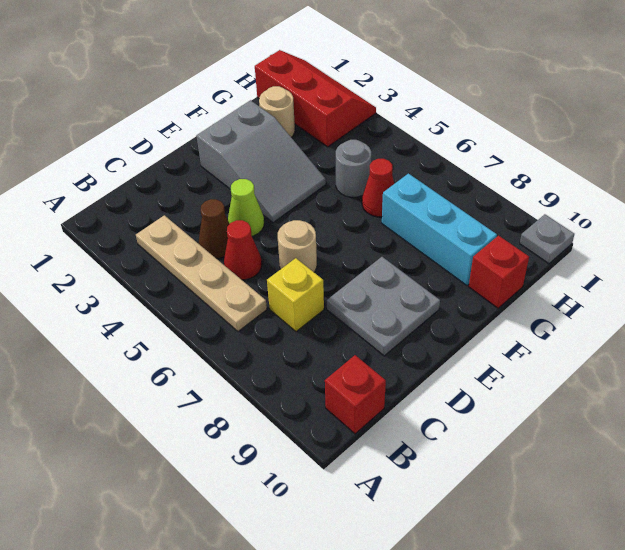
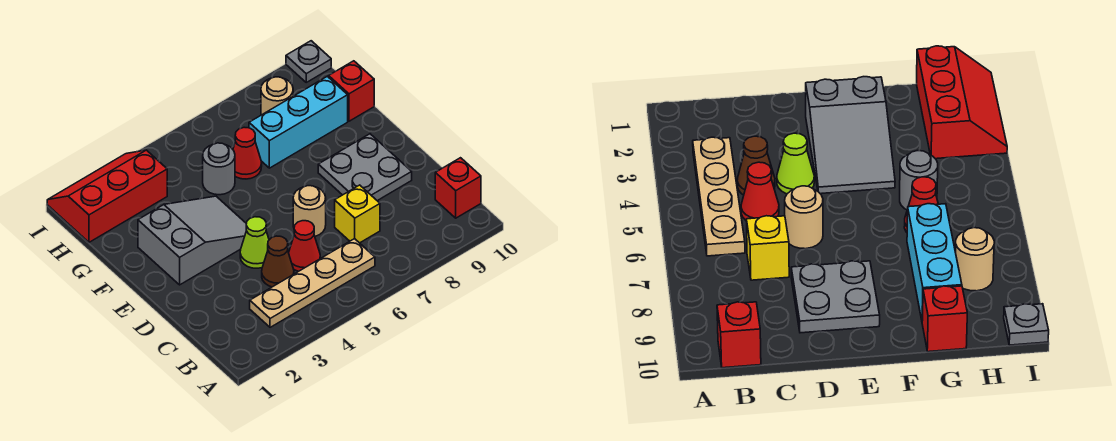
tan 1x1 round brick [259,86,295,137] -> tan 1x1 round brick moved to [261,77,293,115]

